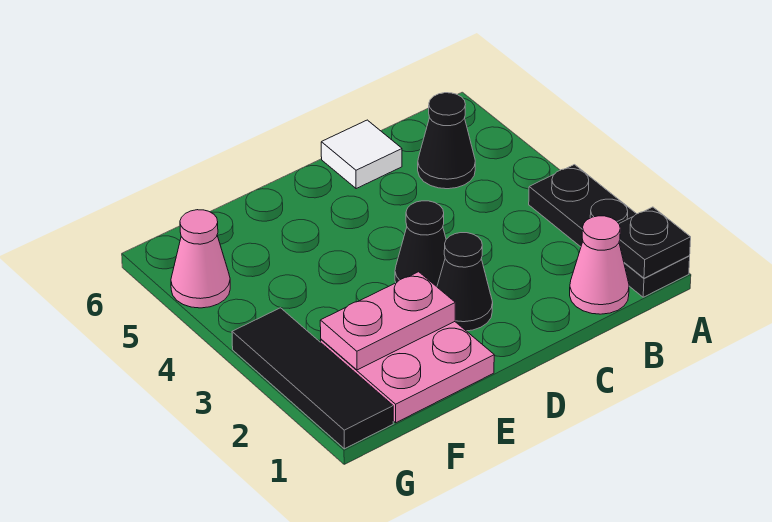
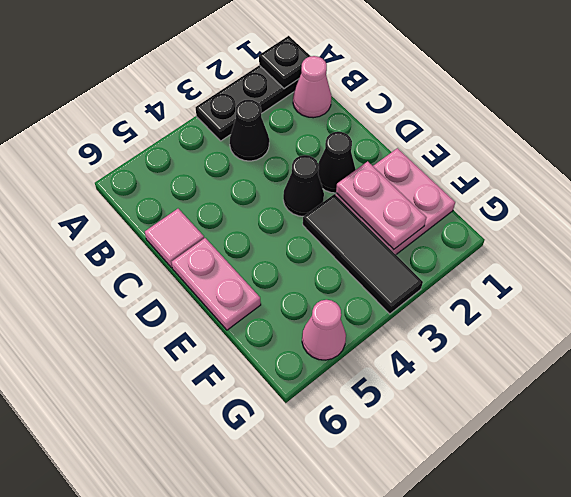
black 1x1 cone [418,93,475,189] -> black 1x1 cone moved to [230,100,269,161]
white 1x1 tile [321,120,402,189] -> pink 1x1 tile [145,209,204,268]
none -> pink 1x2 plate [172,238,261,330]
black 1x3 tile [232,308,393,449] -> black 1x3 tile turned to [303,194,423,314]

